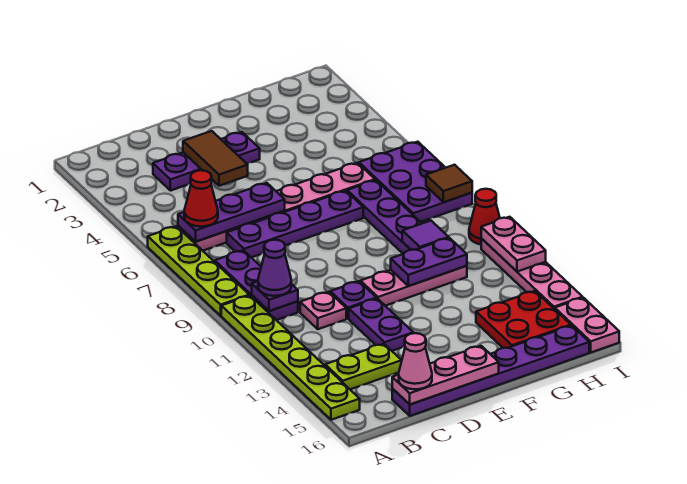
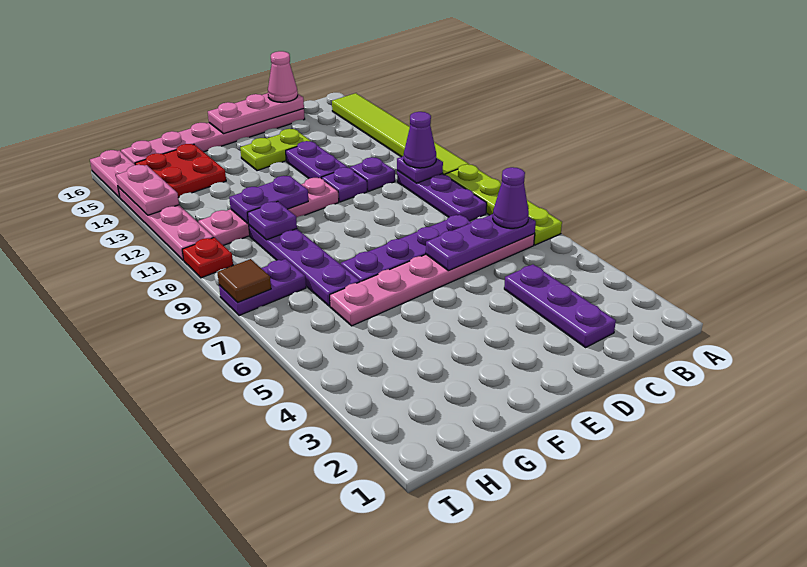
lime 1x6 plate [221,296,360,420] -> lime 1x6 tile [332,93,469,175]
red 1x1 cone [184,170,218,227] -> purple 1x1 cone [493,167,529,228]
lime 1x2 plate [325,344,402,389] -> lime 1x2 plate moved to [240,129,311,171]
purple 1x3 plate [153,132,260,191] -> purple 1x3 plate turned to [504,264,616,347]
pink 1x1 plate [300,292,346,329] -> purple 1x1 plate [350,157,395,191]
purple 1x6 plate [392,326,589,416] -> pink 1x6 plate [121,109,305,164]
brown 1x2 tile [183,131,248,186] -> none
pink 1x3 plate [361,266,467,306] -> pink 1x4 plate [198,178,339,245]
purple 1x1 tile [402,221,449,250] -> purple 1x1 plate [248,201,297,240]
purple 2x3 plate [359,142,472,222] -> purple 1x2 plate [219,259,306,315]
red 1x1 cone [469,189,500,244] -> red 1x1 plate [182,237,233,278]
pink 1x2 plate [481,217,546,272] -> pink 1x2 plate moved to [116,165,179,215]

